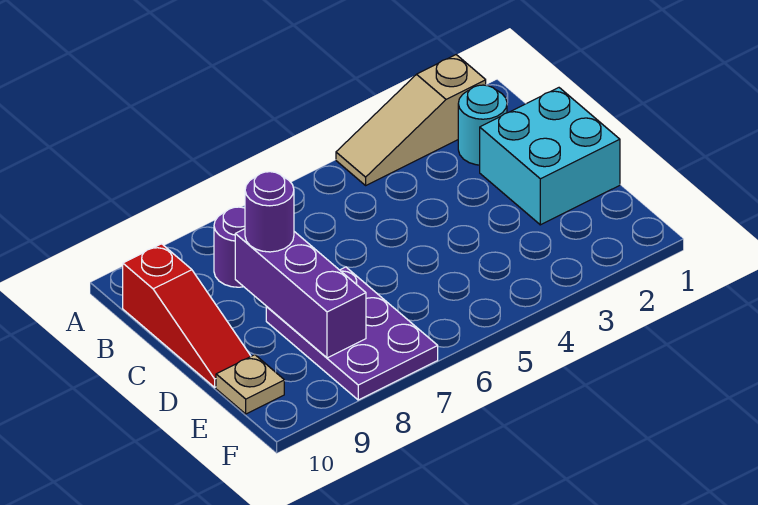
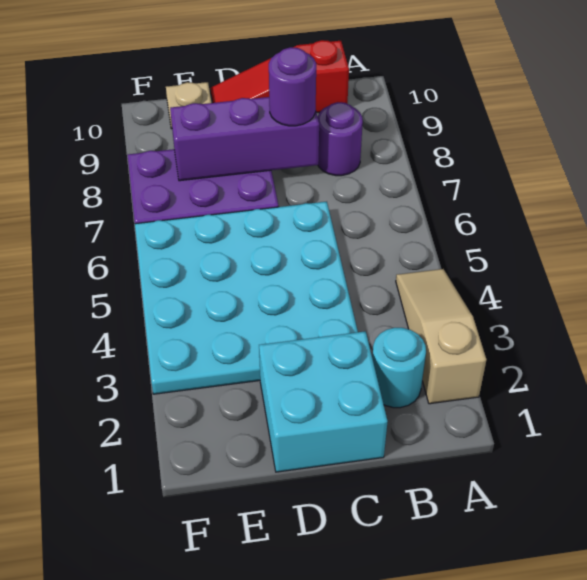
none -> cyan 4x4 plate [135,202,358,394]

